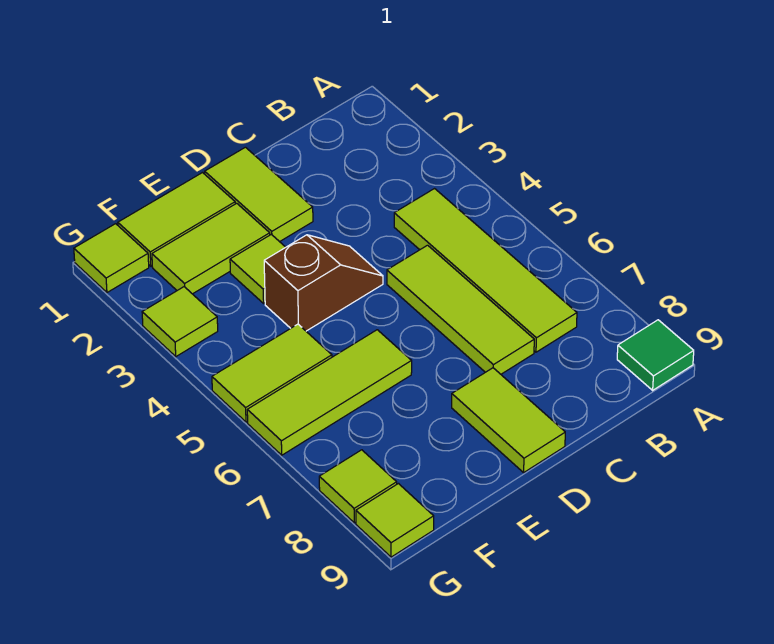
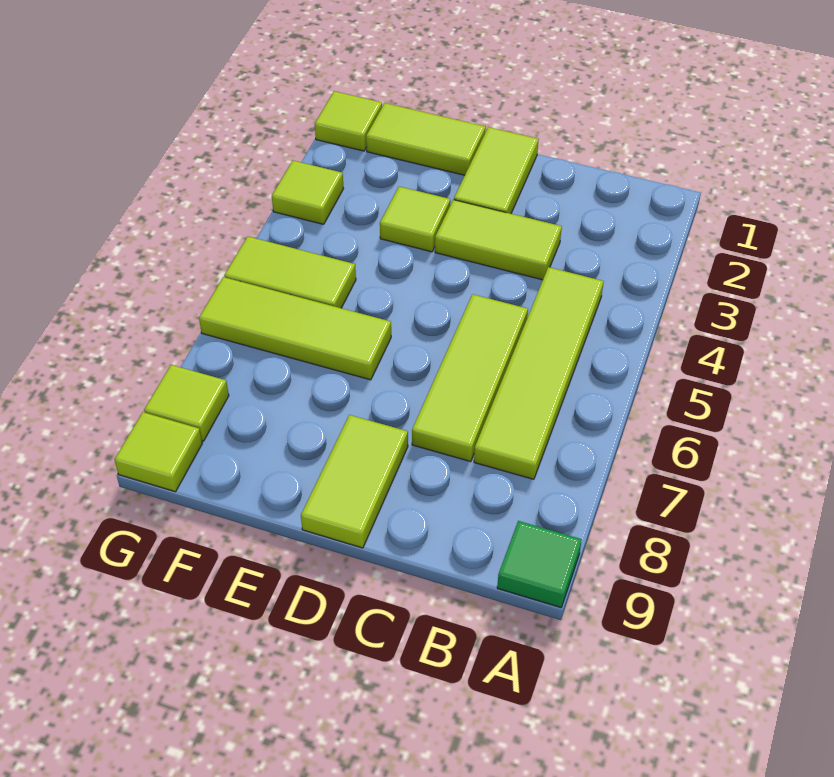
brown 1x2 slope [264,235,383,331] -> none
lime 1x2 tile [152,203,270,294] -> lime 1x2 tile moved to [435,200,562,280]

